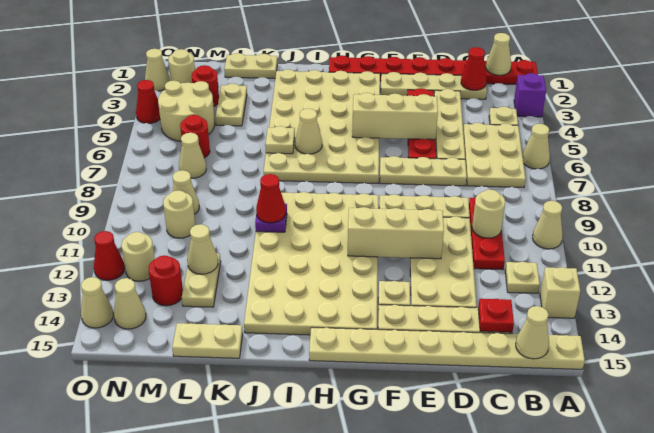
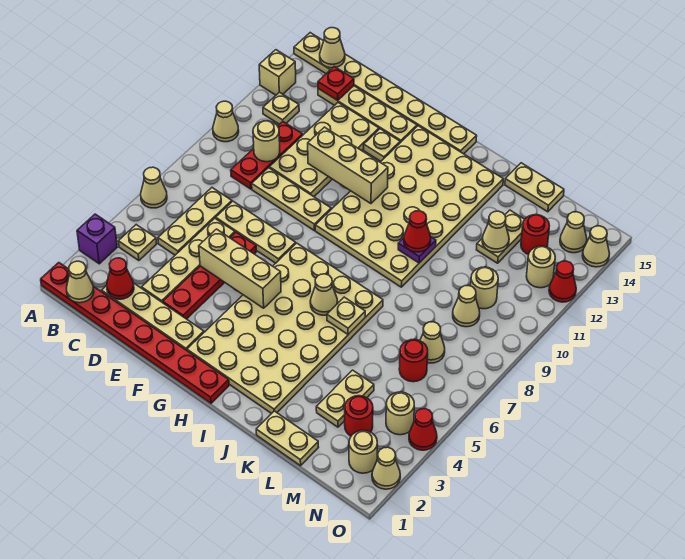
tan 2x3 plate [463,123,526,187] -> tan 1x3 plate [158,188,232,255]
tan 2x2 round brick [158,81,215,141] -> tan 1x1 round brick [386,392,414,435]

